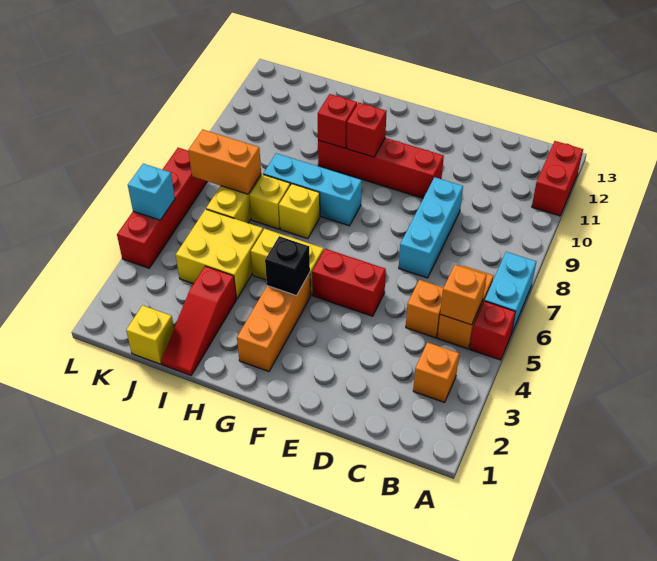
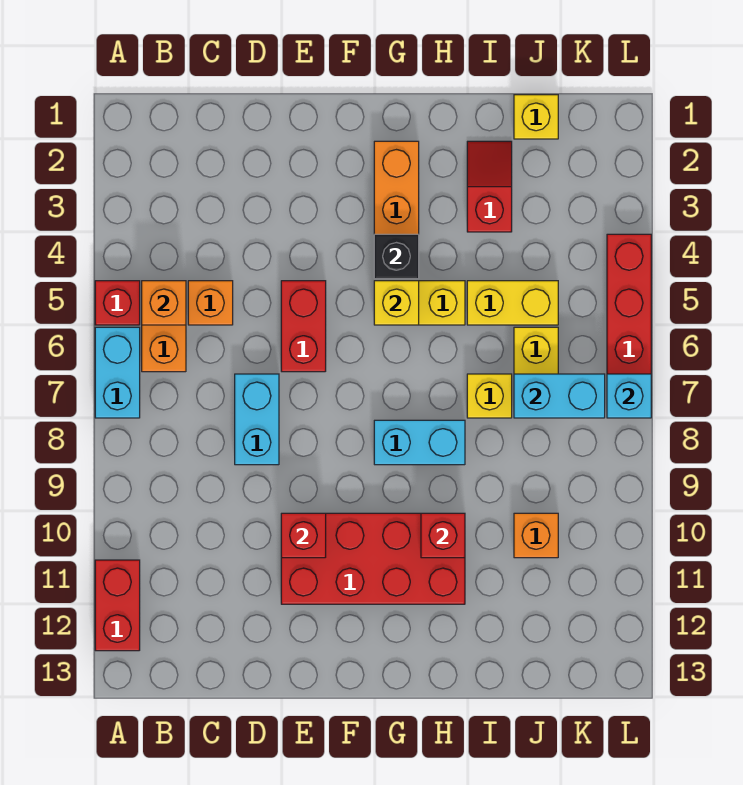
orange 1x1 brick [413,342,459,402] -> orange 1x1 brick moved to [514,513,558,558]
cyan 1x3 brick [399,177,463,278] -> cyan 1x2 brick [235,374,279,465]
red 1x2 brick [312,249,386,316] -> red 1x2 brick turned to [281,281,326,372]
red 1x4 brick [318,138,444,198] -> red 2x4 brick [281,513,465,604]
cyan 1x3 brick [263,153,362,226] -> cyan 1x2 brick [374,420,465,465]
red 1x1 brick [347,103,387,157] -> red 1x1 brick moved to [281,513,326,558]
yellow 1x1 brick [279,184,320,239] -> yellow 1x1 brick moved to [374,281,419,325]
red 1x3 slope [161,266,236,375] -> red 1x2 slope [467,141,512,232]
yellow 2x2 brick [176,209,263,299] -> yellow 1x2 brick [467,281,558,325]
orange 1x2 brick [188,129,261,194] -> cyan 1x2 brick [514,374,605,418]
cyan 1x1 brick [128,164,175,220] -> cyan 1x1 brick moved to [607,374,651,418]

